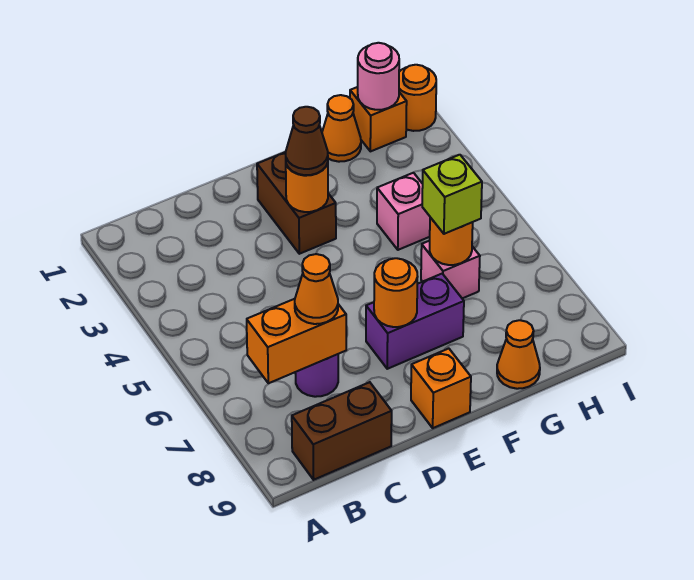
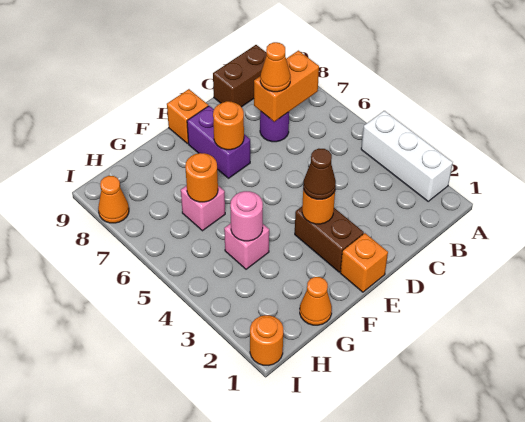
none -> white 1x3 brick [361,111,453,201]
purple 1x2 brick [366,274,464,369] -> purple 1x2 brick turned to [187,106,250,178]
lime 1x1 brick [422,155,482,234] -> none
orange 1x1 cone [497,320,540,389] -> orange 1x1 cone moved to [98,176,129,223]
orange 1x1 brick [350,87,407,151] -> orange 1x1 brick moved to [340,233,388,292]
pink 1x1 round brick [358,43,399,110] -> pink 1x1 round brick moved to [230,191,263,241]

